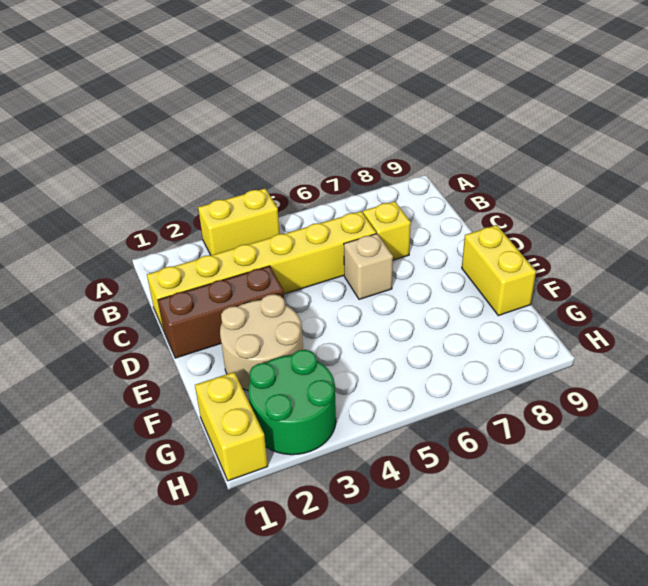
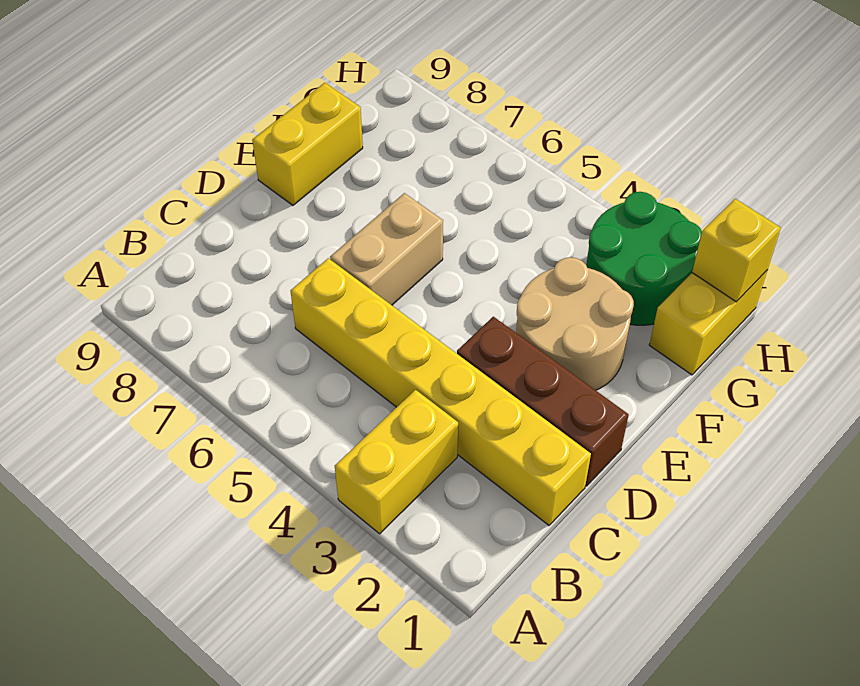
yellow 1x2 brick [198,188,280,255] -> yellow 1x2 brick turned to [335,390,458,534]
yellow 1x1 brick [363,201,411,260] -> yellow 1x1 brick moved to [692,199,781,302]
tan 1x1 brick [344,234,393,299] -> tan 1x2 brick [330,193,443,305]

